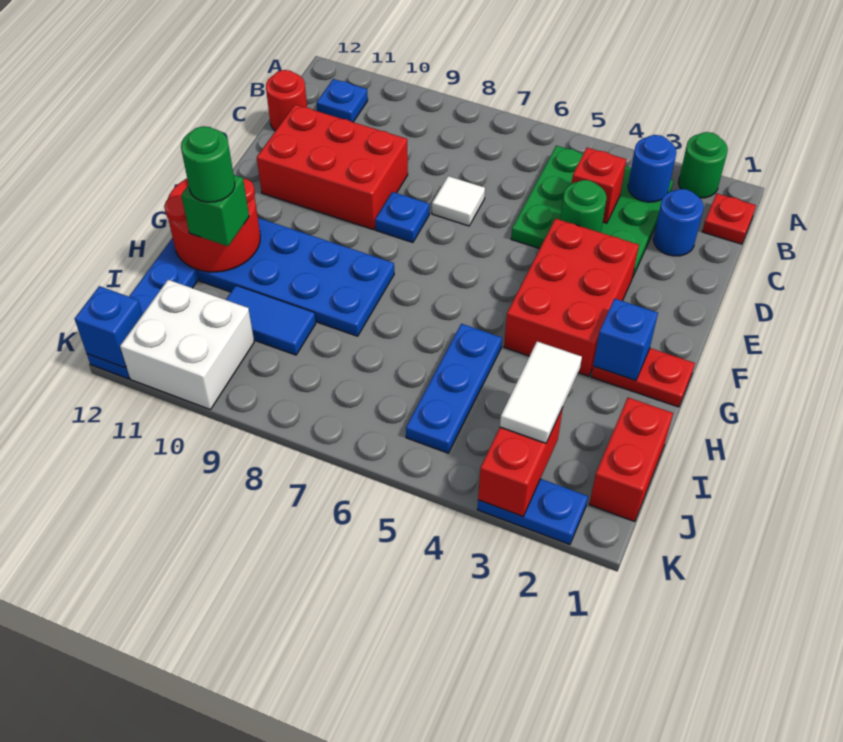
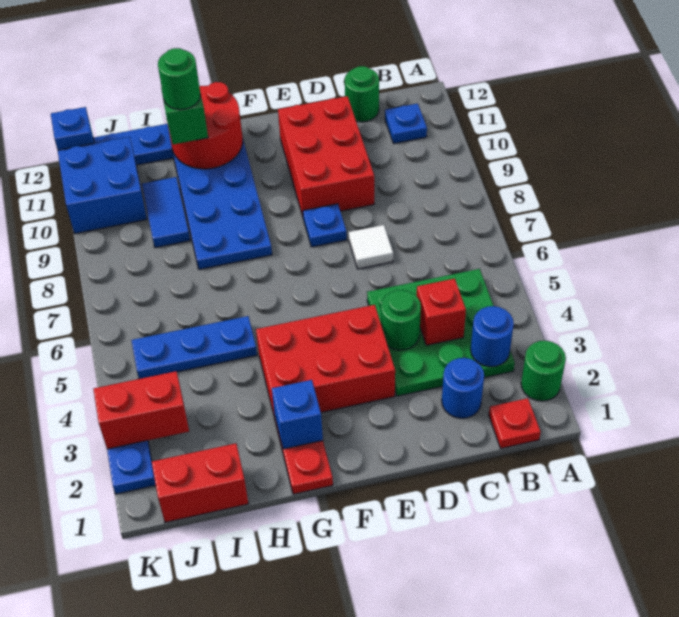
red 1x1 round brick [266,70,307,131] -> green 1x1 round brick [345,66,379,122]
white 1x2 tile [500,341,582,443] -> none
white 2x2 brick [120,280,254,409] -> blue 2x2 brick [58,137,147,234]

